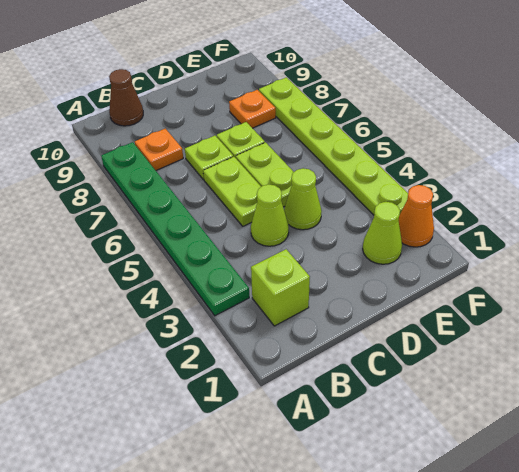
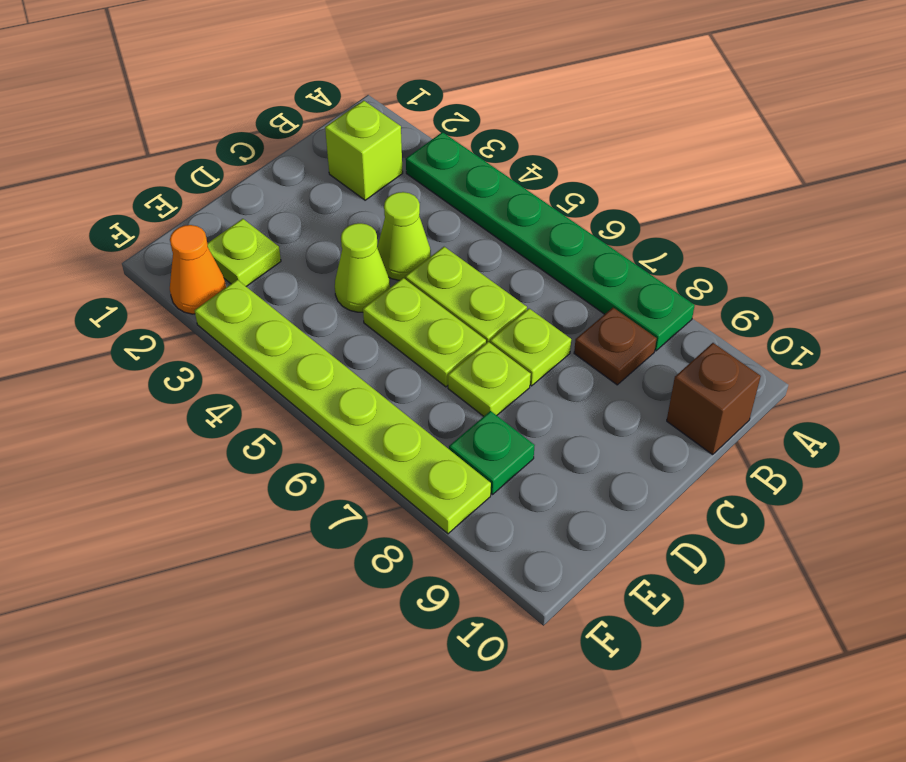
orange 1x1 plate [135,129,183,170] -> brown 1x1 plate [574,308,657,385]
brown 1x1 cone [109,69,143,126] -> brown 1x1 brick [667,343,761,455]
lime 1x1 cone [363,202,402,264] -> lime 1x1 plate [207,219,281,286]
orange 1x1 plate [229,90,276,128] -> green 1x1 plate [449,411,535,494]

